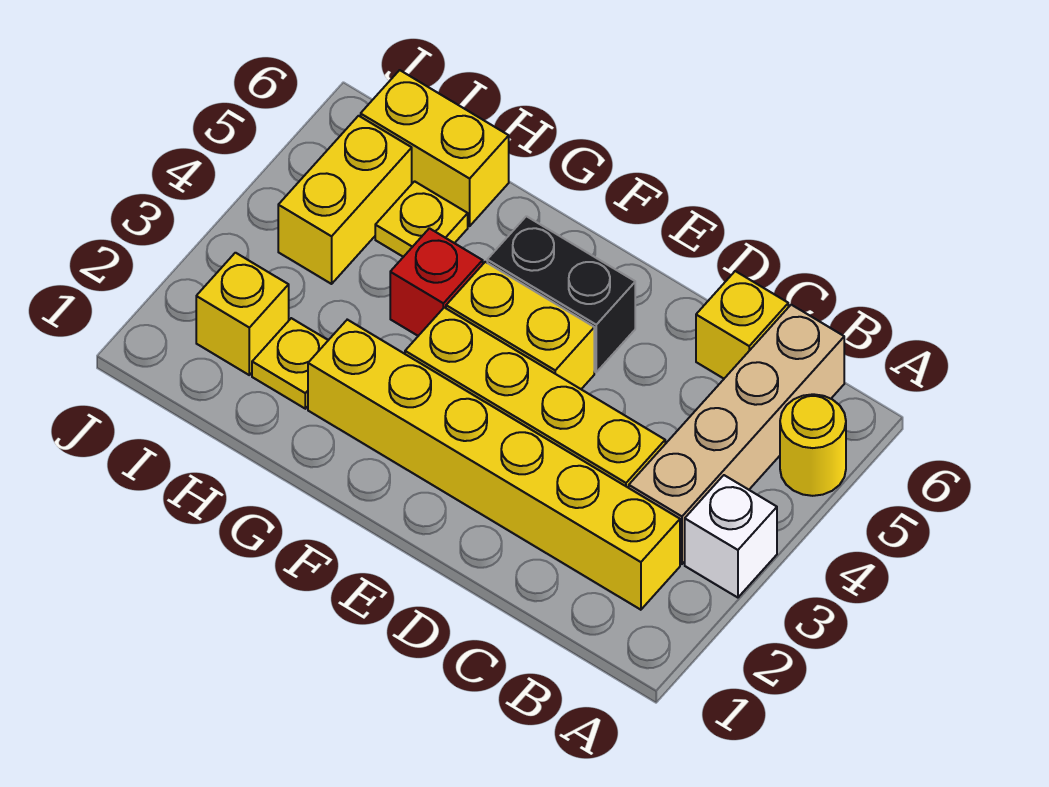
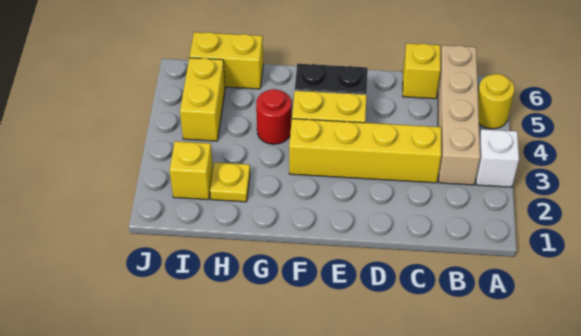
yellow 1x6 brick [308,320,680,610] -> none
red 1x1 brick [390,228,483,336] -> red 1x1 round brick [256,89,291,144]
yellow 1x1 plate [375,181,468,257] -> none

